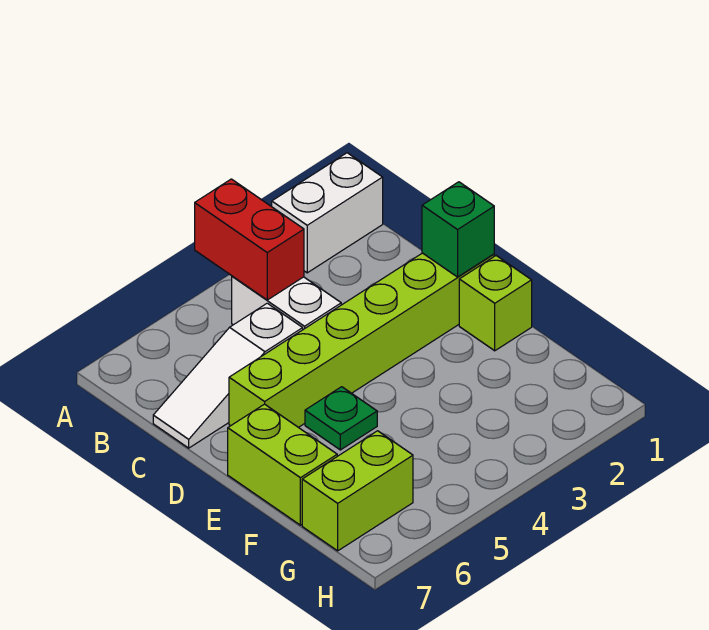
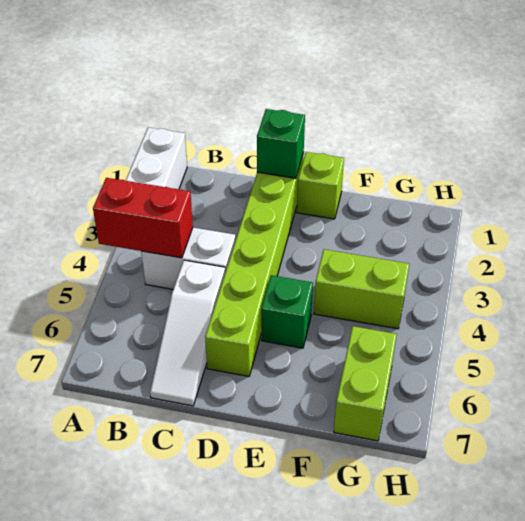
green 1x1 plate [305,387,377,450] -> green 1x1 brick [261,275,313,348]
lime 1x2 brick [228,404,337,525] -> lime 1x2 brick moved to [314,249,409,329]

